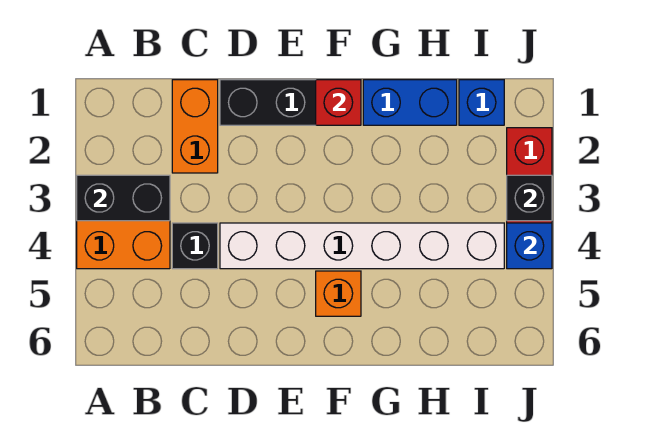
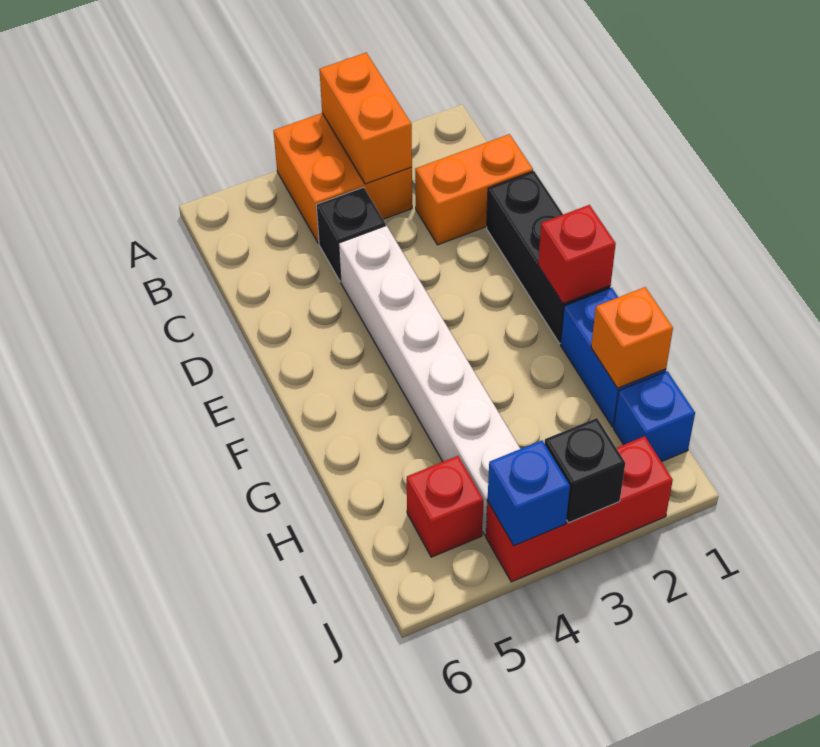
black 1x2 brick [77,175,170,221] -> orange 1x2 brick [319,53,412,184]
orange 1x1 brick [316,271,361,316] -> orange 1x1 brick moved to [591,287,673,388]
none -> red 1x1 brick [407,456,484,557]

